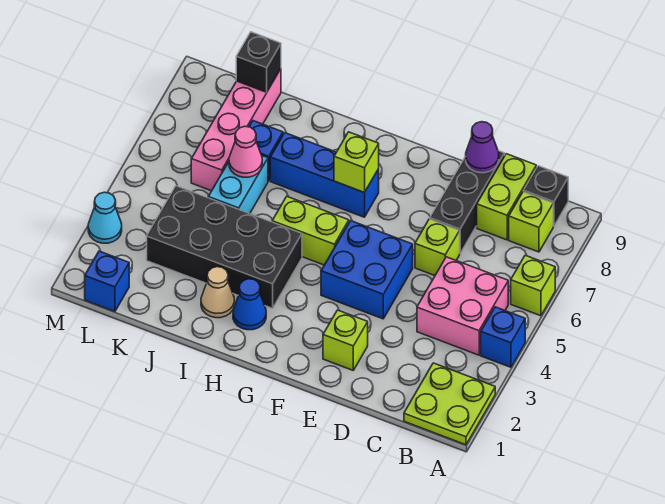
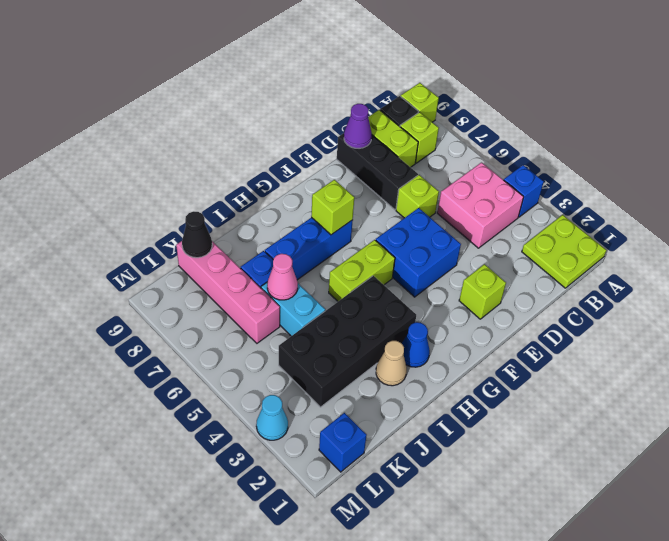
lime 1x1 brick [511,255,555,316] -> lime 1x1 brick moved to [401,83,439,122]
black 1x1 brick [236,32,281,92] -> black 1x1 cone [182,211,212,258]

